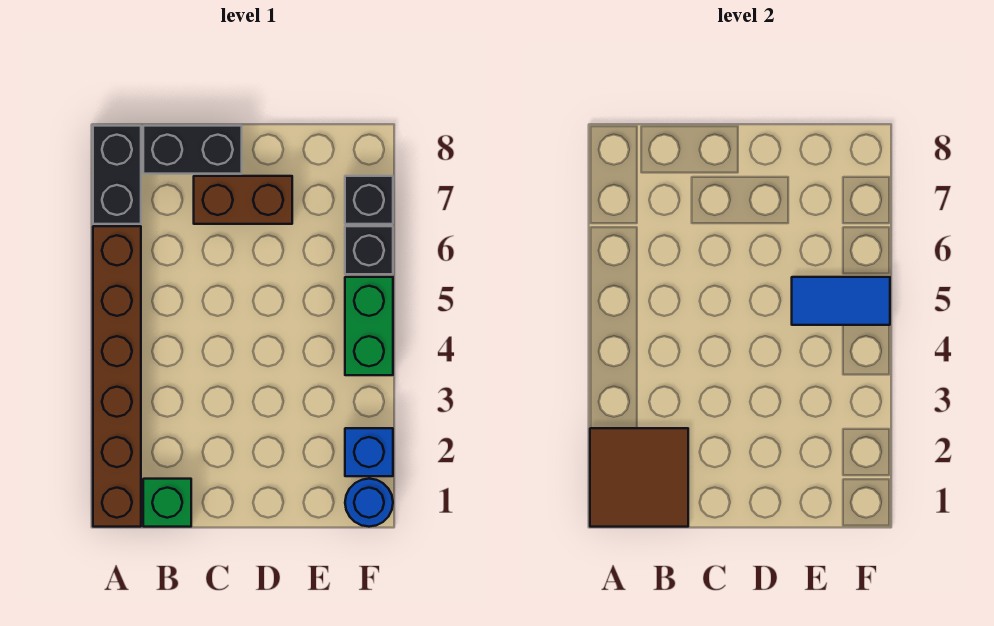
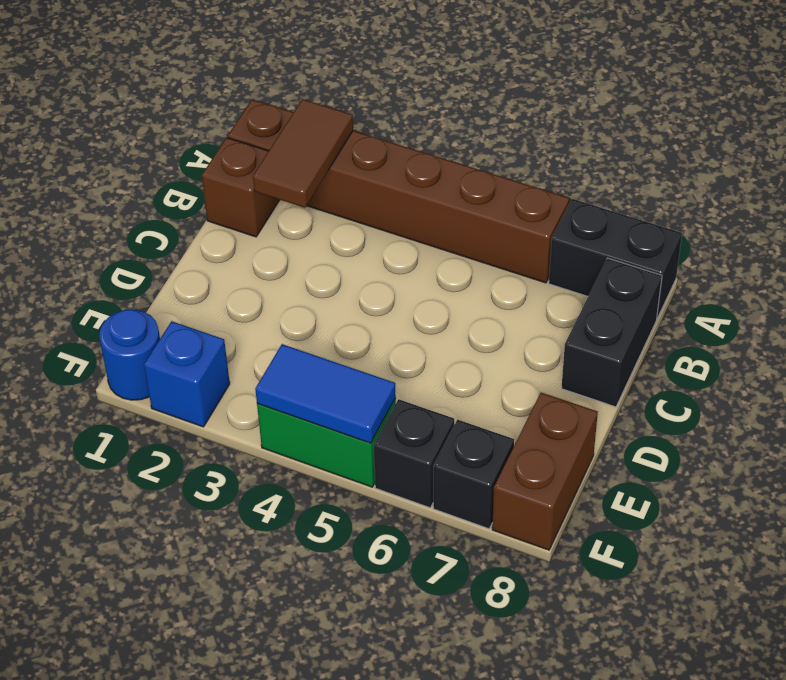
brown 2x2 tile [590,428,688,527] -> brown 1x2 tile [253,99,353,208]
green 1x1 brick [143,479,191,527] -> brown 1x1 brick [202,138,279,237]
brown 1x2 brick [194,176,292,224] -> brown 1x2 brick moved to [492,393,598,550]
blue 1x2 tile [792,277,890,325] -> blue 1x2 tile turned to [255,344,396,443]

